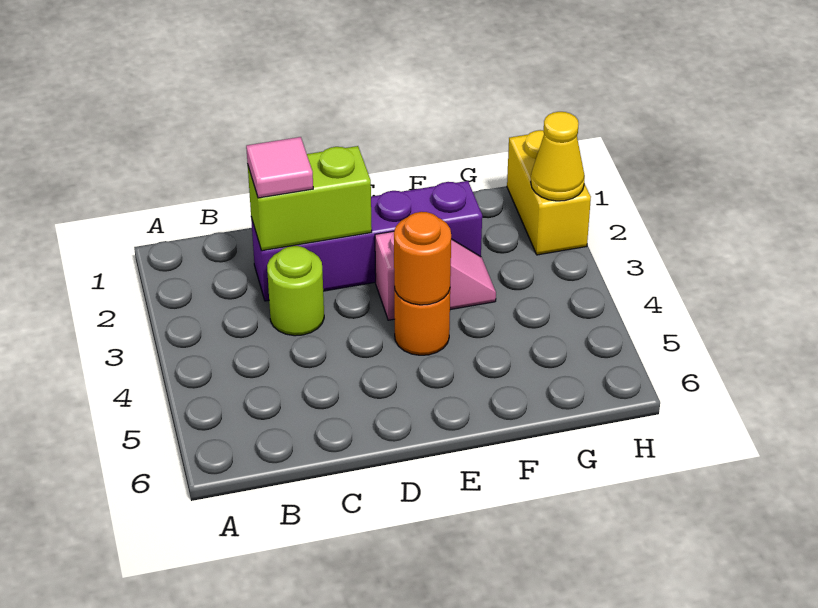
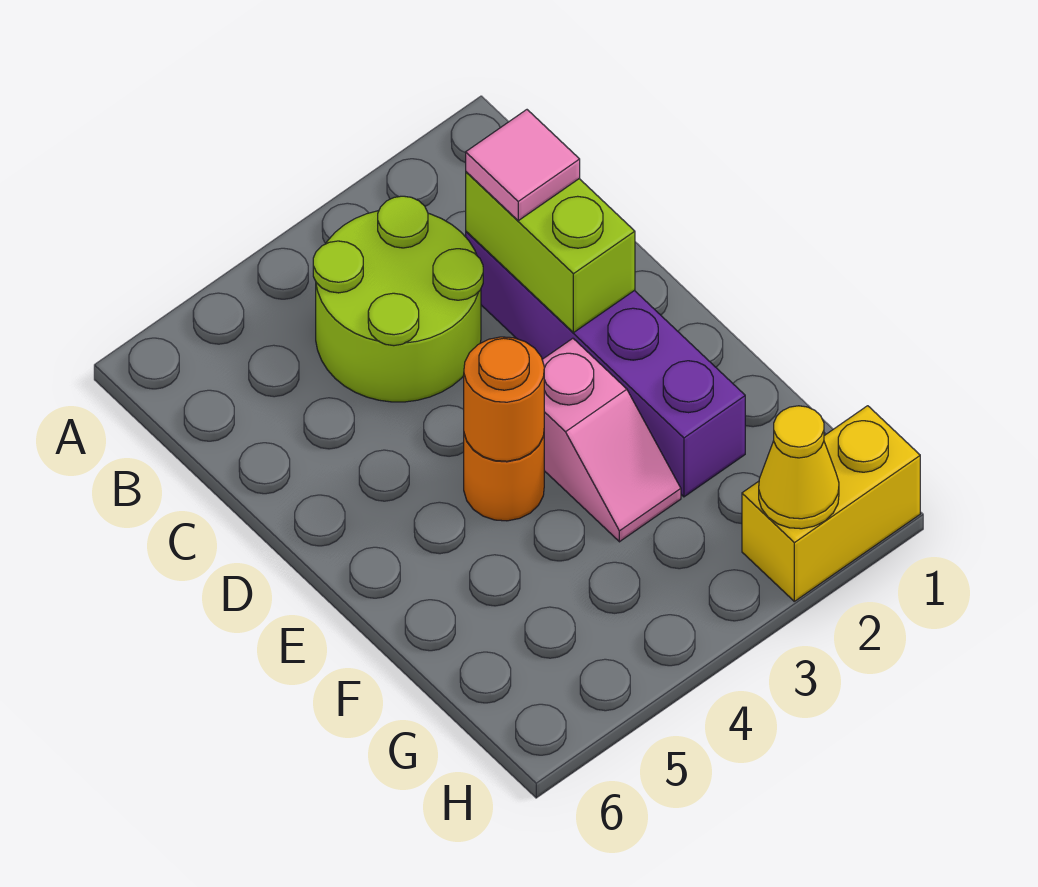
lime 1x1 round brick [267,246,324,336] -> lime 2x2 round brick [313,196,483,402]

